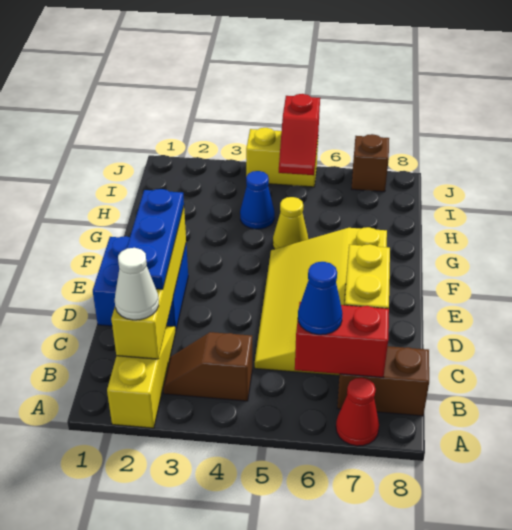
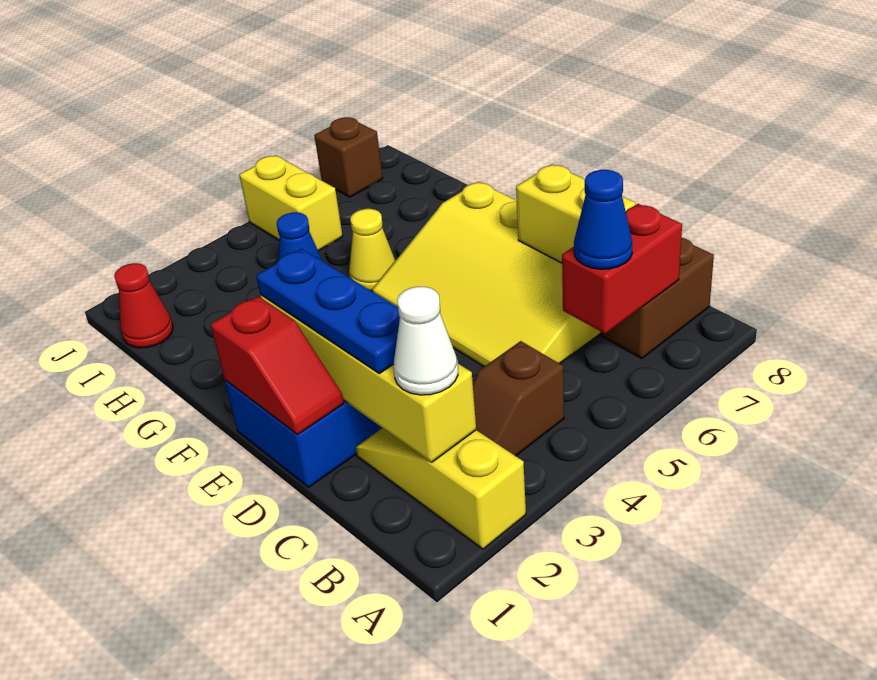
red 1x1 cone [336,378,379,446] -> red 1x1 cone moved to [114,263,173,348]
red 1x2 slope [279,94,320,175] -> red 1x2 slope moved to [211,296,344,435]
yellow 1x2 brick [246,128,318,187] -> yellow 1x2 brick turned to [239,155,343,251]

